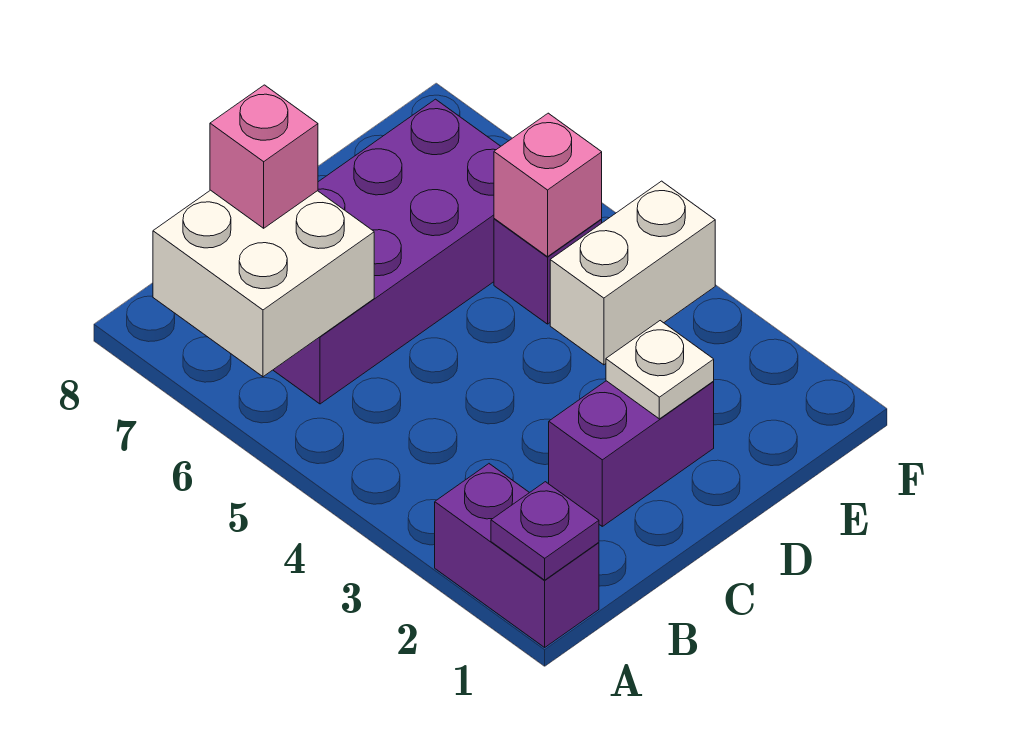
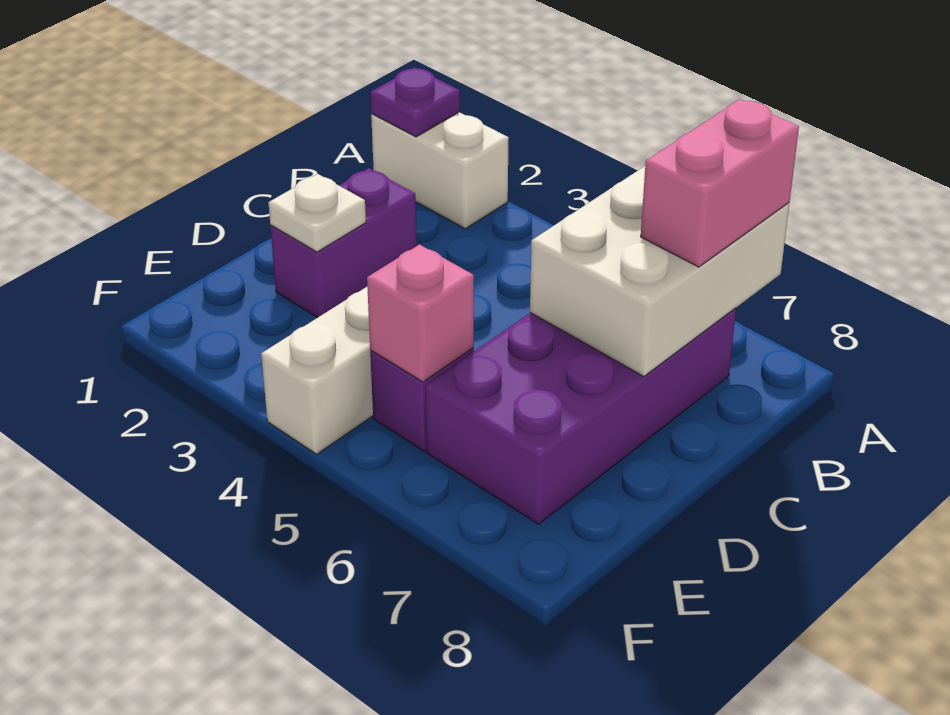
purple 1x2 brick [435,464,599,647] -> white 1x2 brick [371,112,509,229]
white 2x2 brick [153,190,374,377] -> white 2x3 brick [530,166,789,376]
pink 1x1 brick [210,85,318,228] -> pink 1x2 brick [641,99,799,267]

